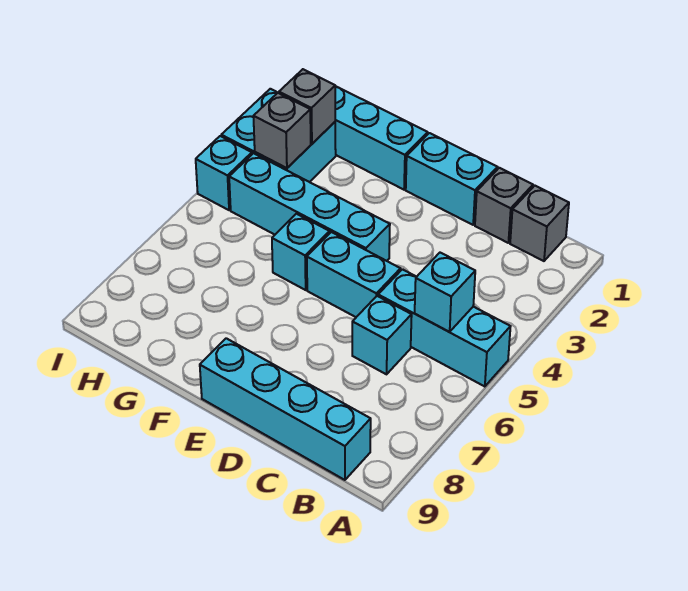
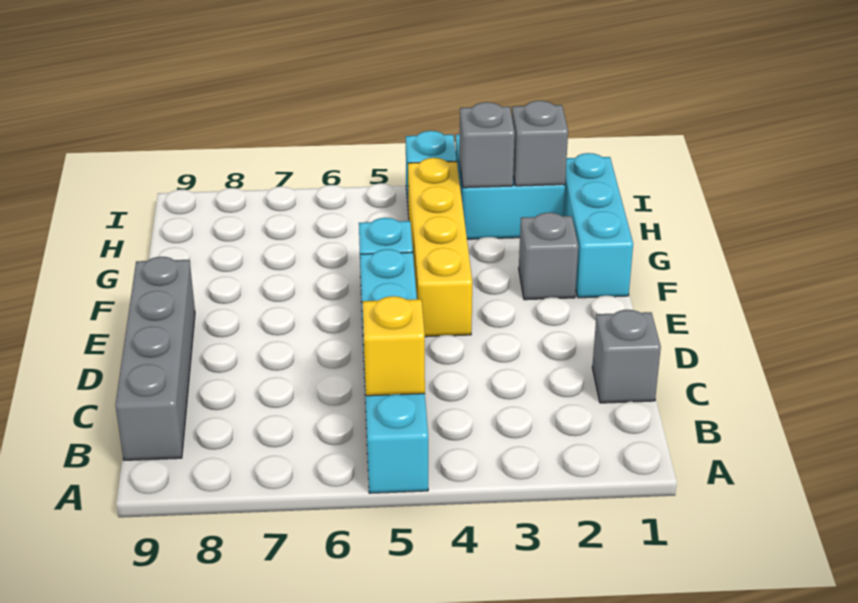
grey 1x1 brick [510,186,569,261] -> grey 1x1 brick moved to [519,213,578,300]
cyan 1x1 brick [415,253,475,332] -> yellow 1x1 brick [363,296,425,396]
cyan 1x4 brick [200,338,371,480] -> grey 1x4 brick [115,257,195,460]
cyan 1x1 brick [352,296,412,374] -> none
cyan 1x2 brick [406,133,497,225] -> none
cyan 1x4 brick [229,153,390,261] -> yellow 1x4 brick [408,158,472,337]

